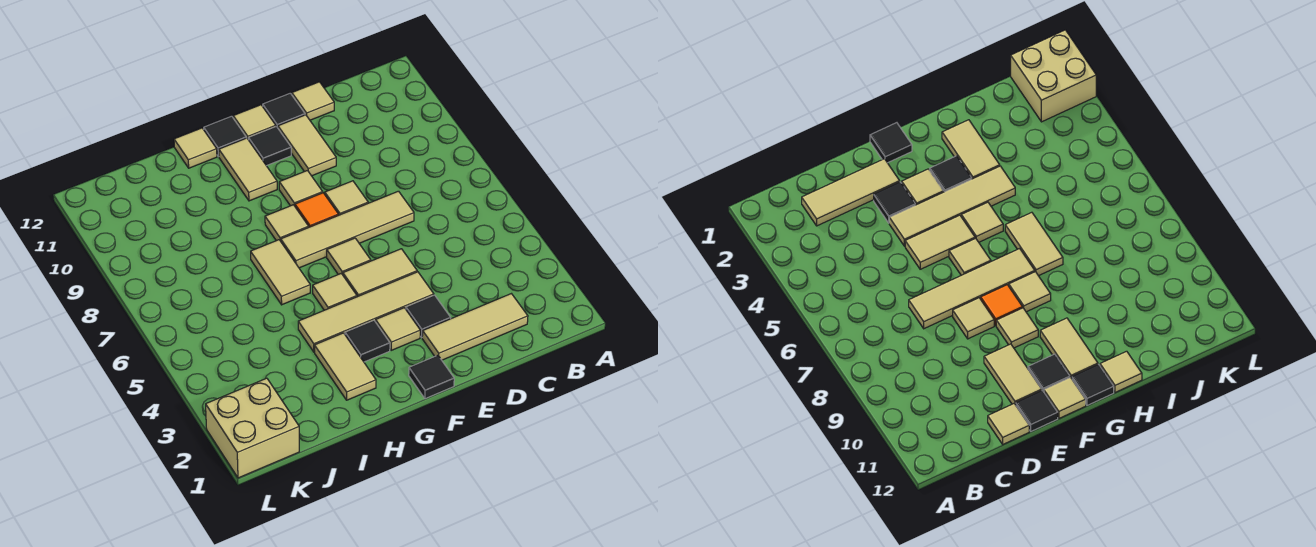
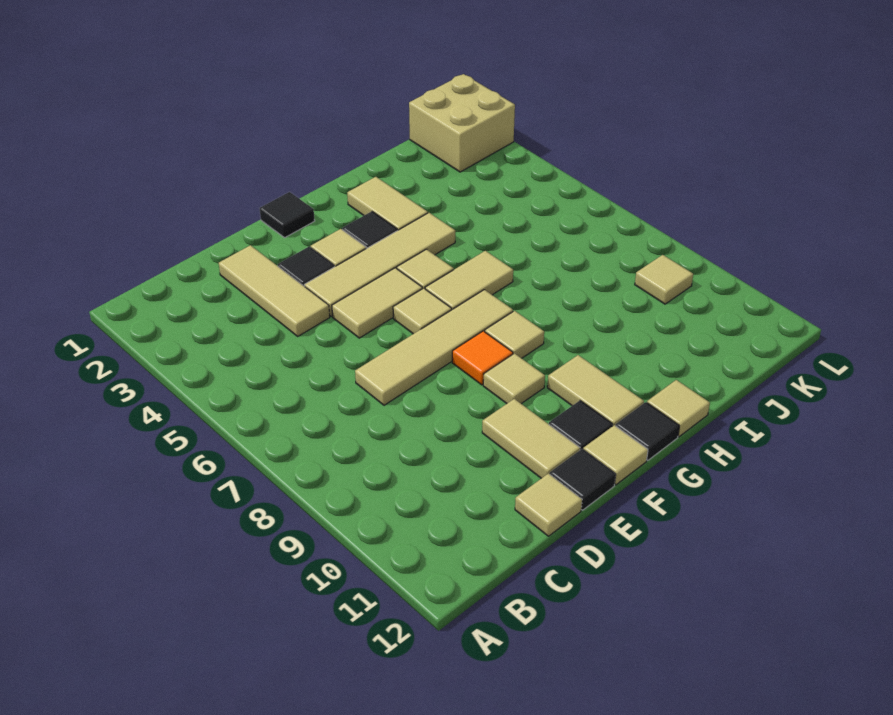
tan 1x3 tile [422,294,528,360] -> tan 1x3 tile turned to [219,245,330,336]
tan 1x1 tile [325,181,368,215] -> tan 1x1 tile moved to [635,255,693,304]
tan 1x2 tile [251,240,310,305] -> tan 1x2 tile turned to [425,251,513,309]

